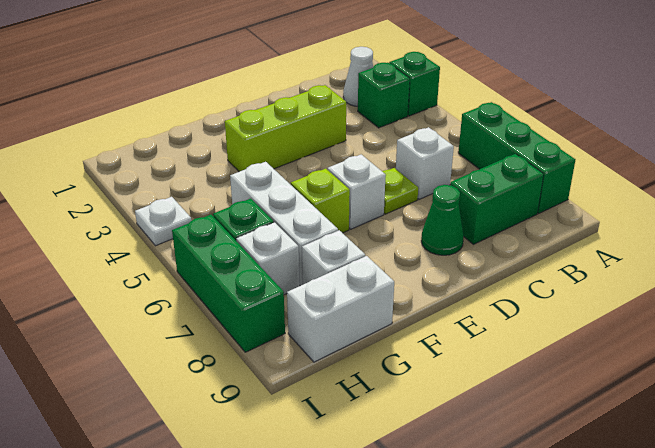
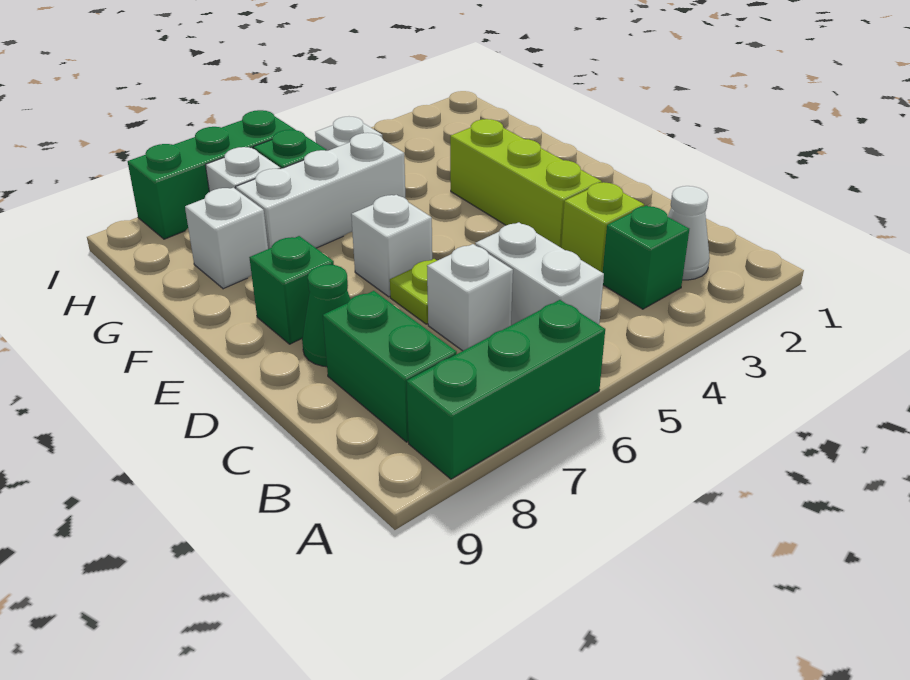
green 1x1 brick [389,52,440,116] -> green 1x1 brick moved to [249,236,334,344]
lime 1x1 brick [291,169,350,233] -> lime 1x1 brick moved to [561,182,644,273]
white 1x2 brick [287,256,394,362] -> white 1x2 brick moved to [475,222,604,325]

